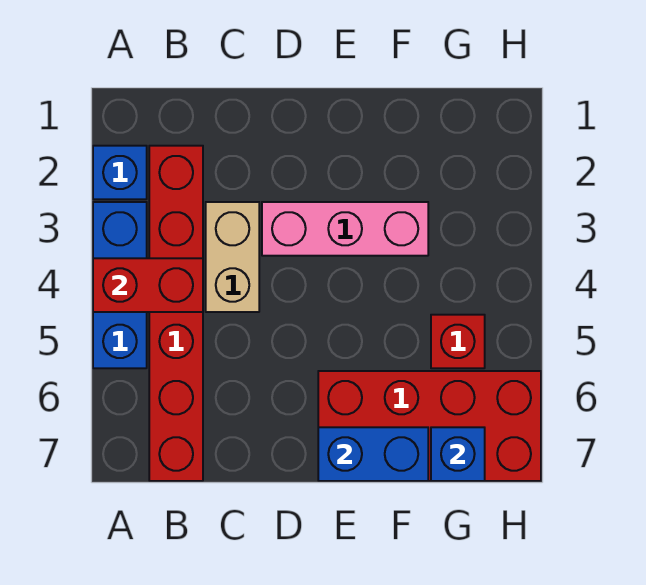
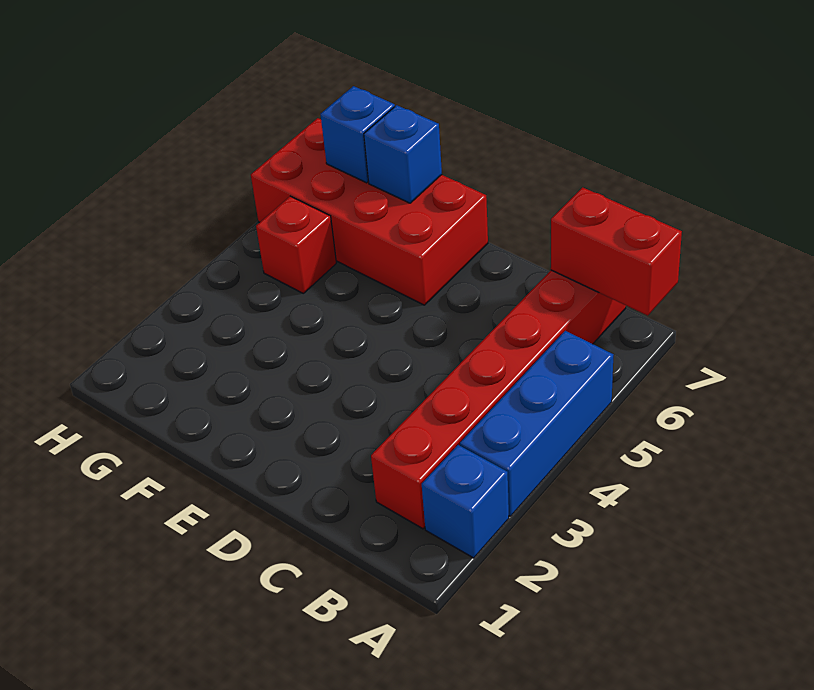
red 1x2 brick [93,258,203,312] -> red 1x2 brick moved to [551,187,682,316]
tan 1x2 brick [206,202,259,312] -> none
pink 1x3 brick [262,202,428,256] -> none
blue 1x2 brick [318,427,428,481] -> blue 1x1 brick [364,105,442,203]

